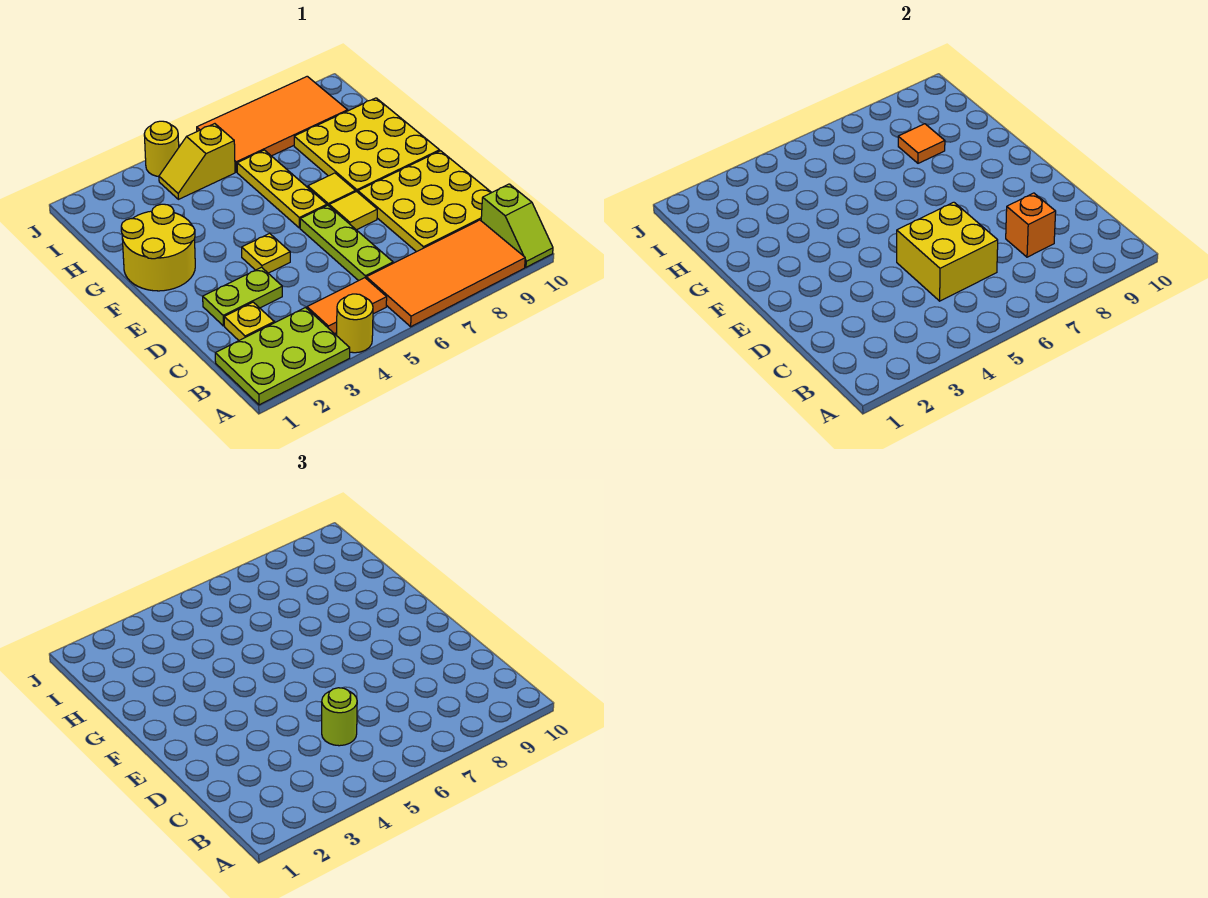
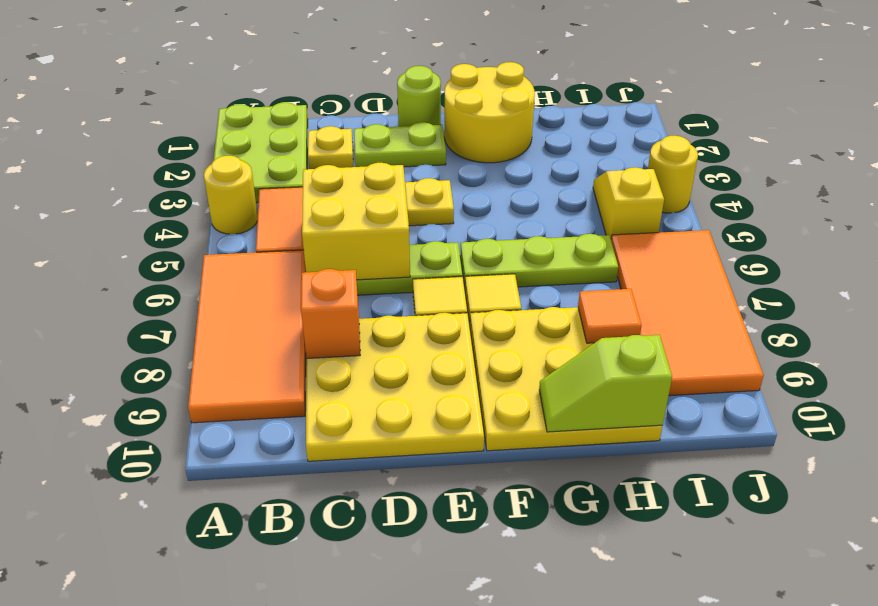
lime 1x2 slope [481,184,553,267] -> lime 1x2 slope moved to [539,335,672,432]
lime 1x1 round brick [322,688,357,746] -> lime 1x1 round brick moved to [397,66,441,127]
lime 1x2 plate [203,267,282,326] -> lime 1x2 plate turned to [354,122,446,167]
yellow 1x3 plate [237,150,327,228] -> lime 1x3 plate [460,234,618,287]

